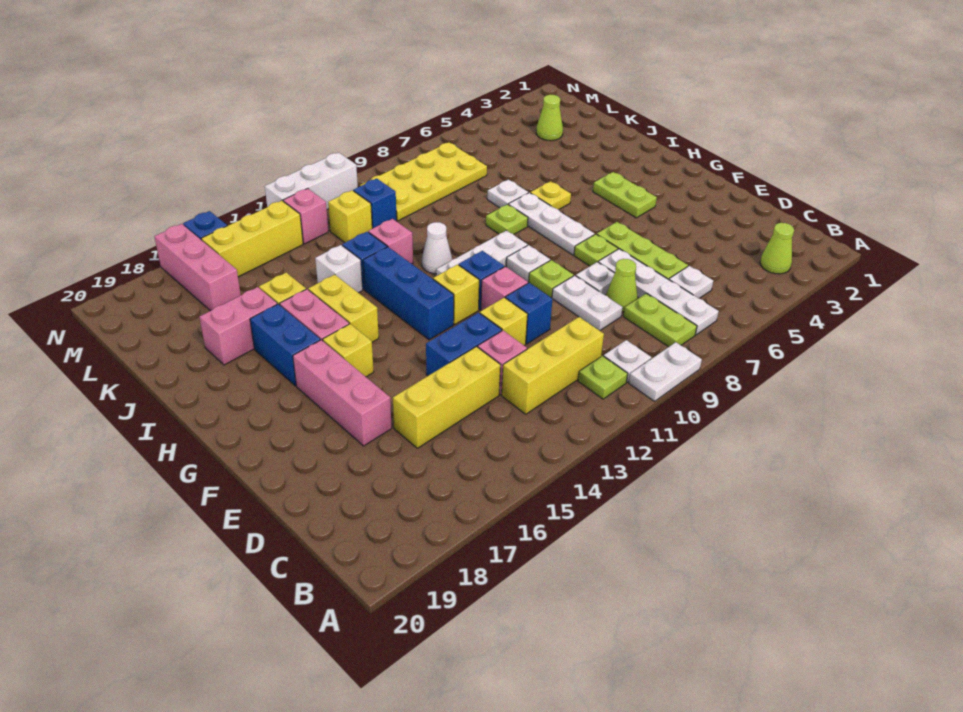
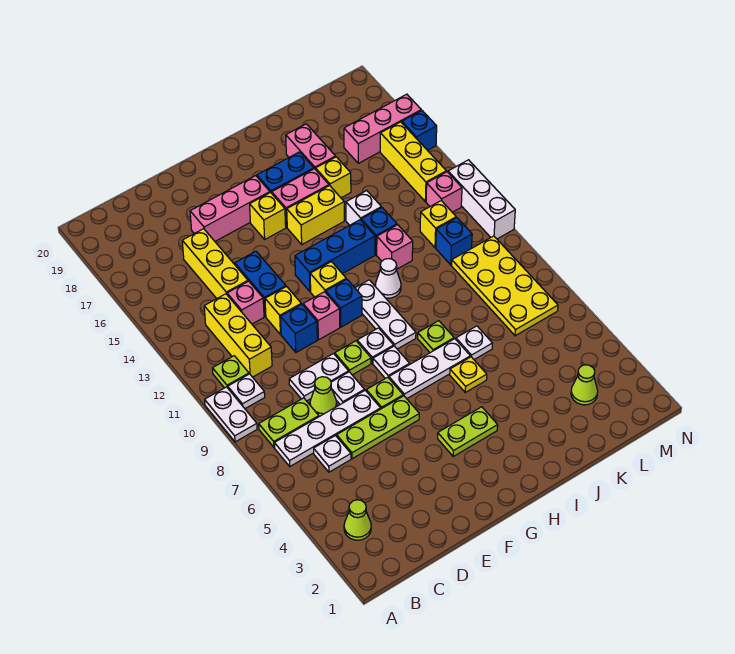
none -> white 1x1 plate [373,346,410,379]

